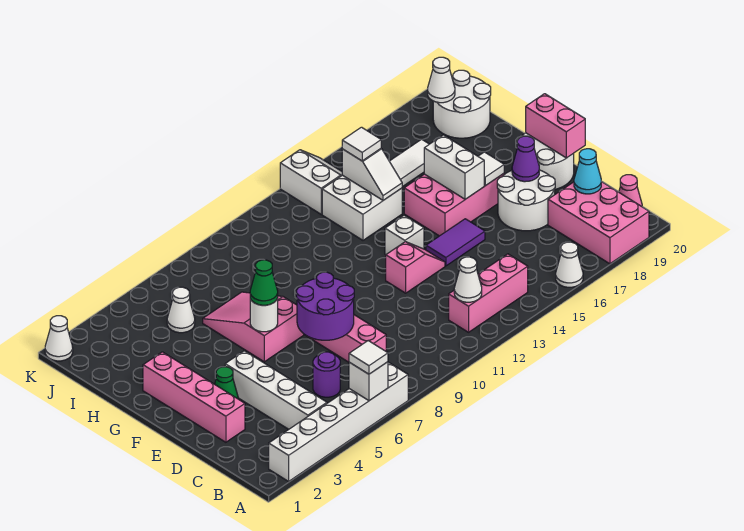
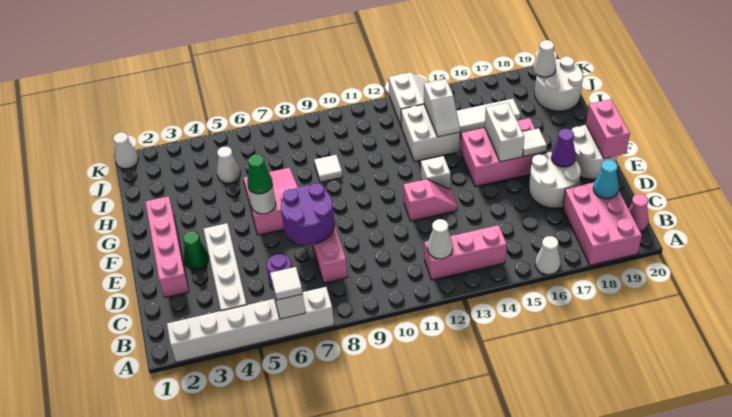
purple 1x2 tile [426,219,485,266] -> none
white 1x1 tile [342,127,381,161] -> white 1x1 tile moved to [314,155,342,182]

